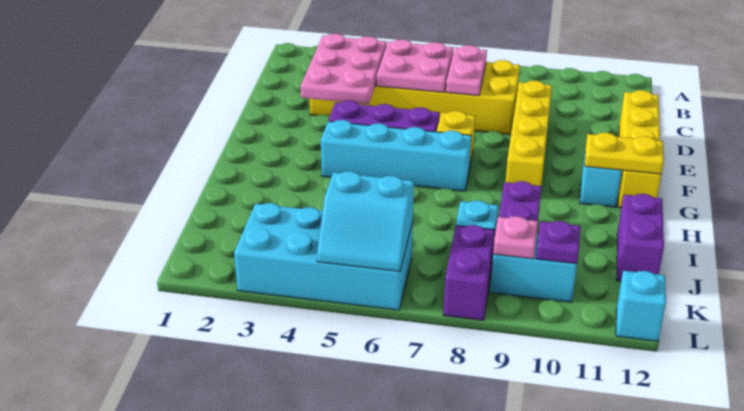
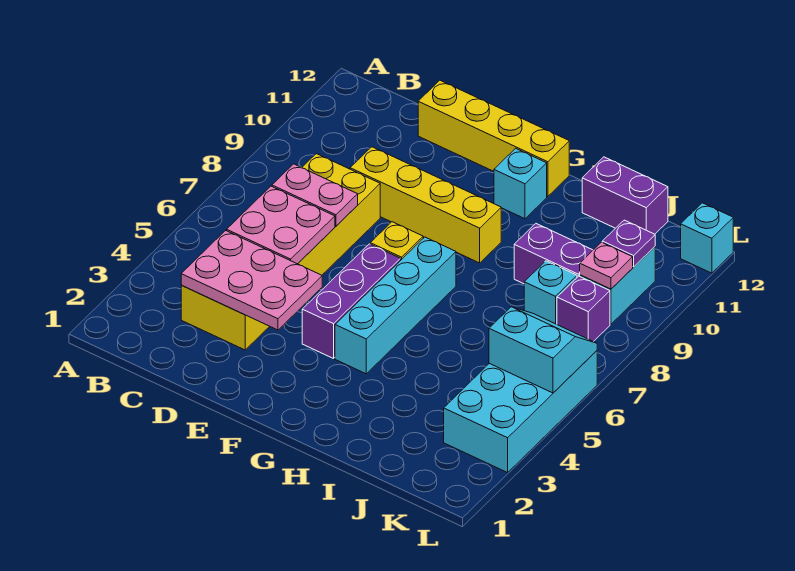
yellow 1x2 plate [585,133,664,174] -> none
cyan 2x2 slope [317,171,414,271] -> cyan 2x2 slope turned to [489,307,597,393]
purple 1x2 brick [443,225,495,320] -> purple 1x1 brick [557,276,610,342]

